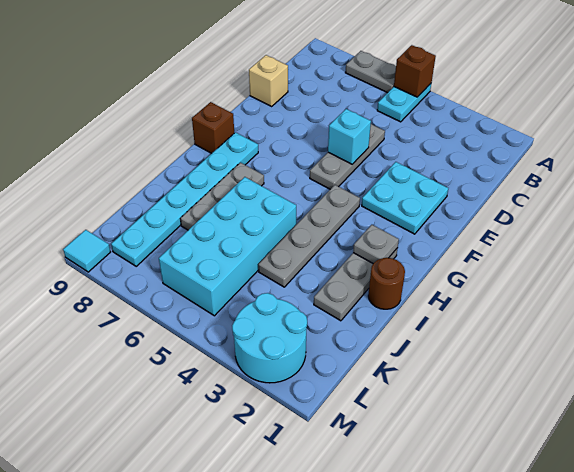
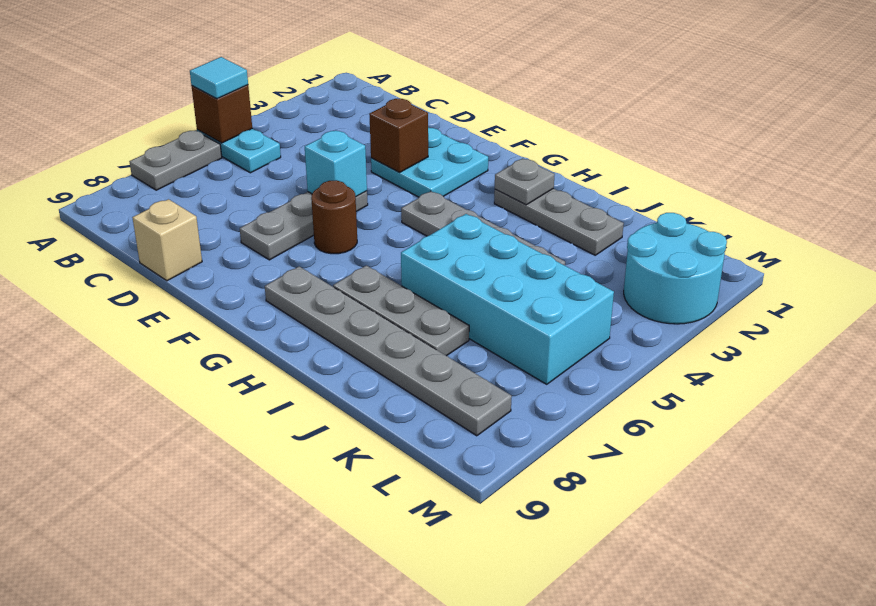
grey 1x3 plate [310,124,385,189] -> grey 1x3 plate turned to [240,191,368,260]
cyan 1x6 plate [111,132,258,266] -> grey 1x6 plate [265,266,512,436]
brown 1x1 brick [192,102,234,153] -> brown 1x1 brick moved to [369,99,428,172]
brown 1x1 round brick [368,258,405,309] -> brown 1x1 round brick moved to [311,180,357,254]
cyan 1x1 tile [63,230,110,272] -> cyan 1x1 tile moved to [190,57,248,99]

